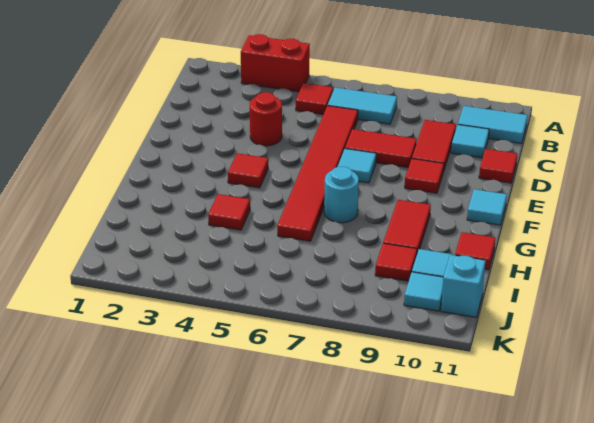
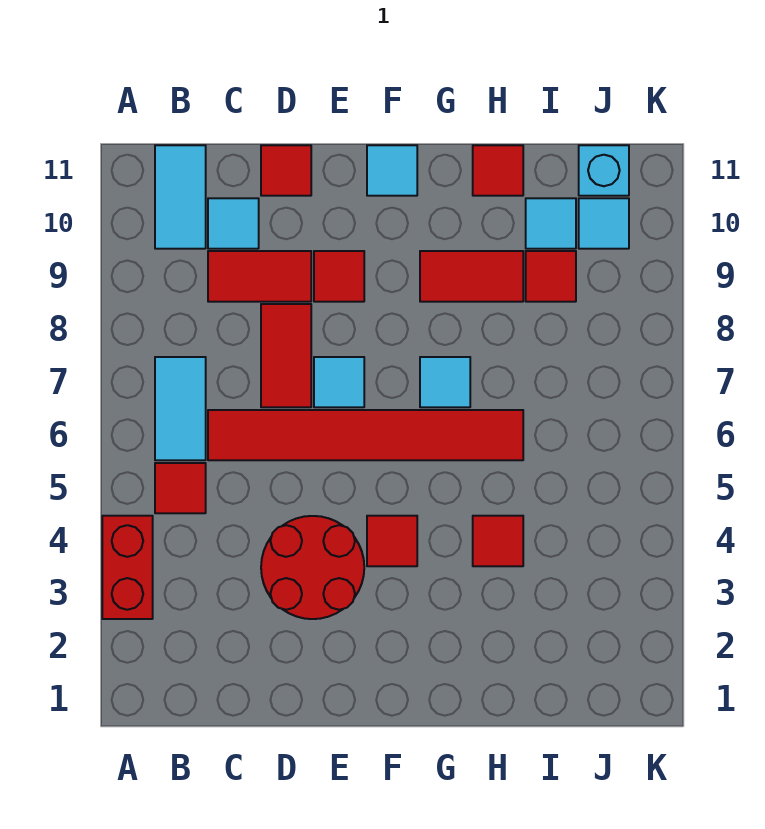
red 1x1 round brick [250,92,282,146] -> red 2x2 round brick [261,516,364,619]
cyan 1x1 round brick [324,167,359,223] -> cyan 1x1 tile [420,357,470,407]

